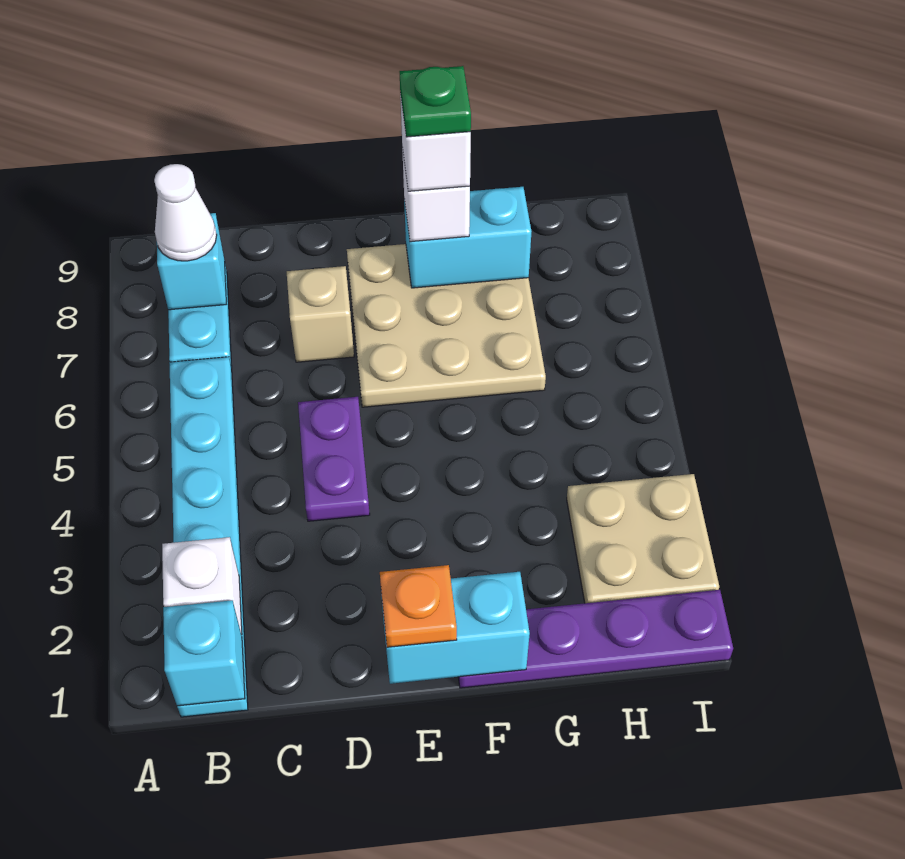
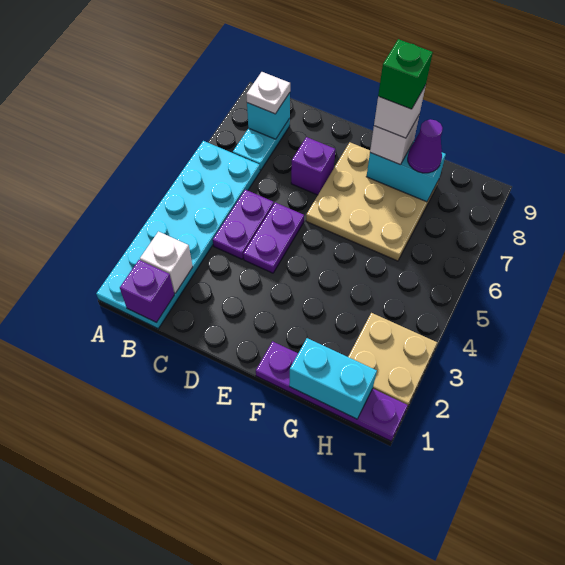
cyan 1x6 plate [170,357,248,717] -> cyan 2x6 plate [96,141,260,329]
cyan 1x1 brick [163,600,245,706] -> purple 1x1 brick [120,260,174,323]
white 1x1 cone [154,164,217,261] -> white 1x1 plate [246,72,290,114]
none -> purple 1x2 plate [213,190,274,259]
tan 1x1 brick [287,266,354,362] -> purple 1x1 brick [291,137,335,195]
cyan 1x2 brick [381,572,530,684] -> cyan 1x2 brick moved to [289,338,377,419]
orange 1x1 plate [380,565,457,647] -> none
green 1x1 plate [400,66,471,137] -> green 1x1 brick [378,39,433,109]
none -> purple 1x1 cone [408,119,443,173]

